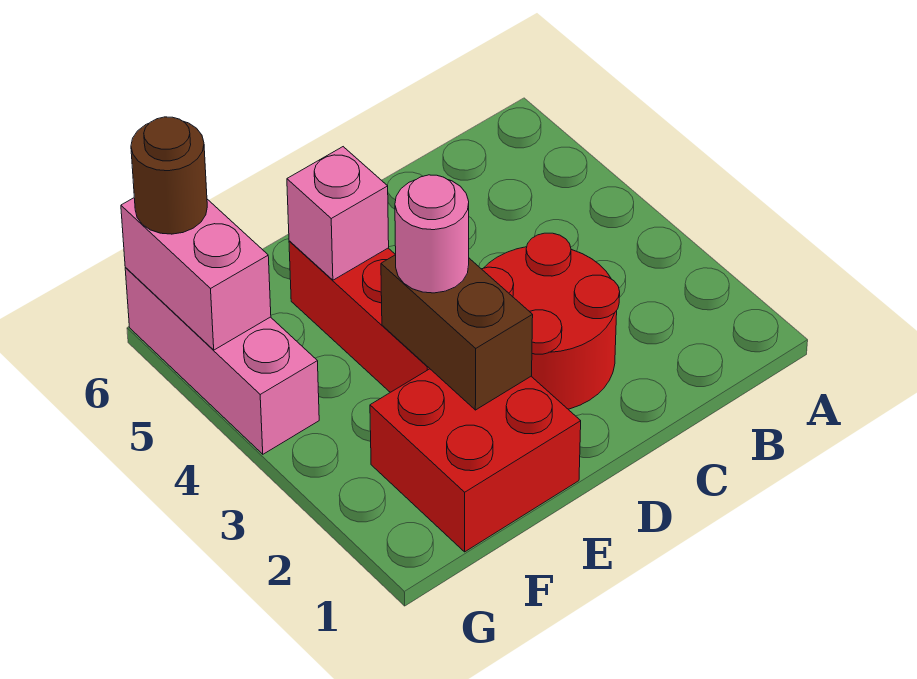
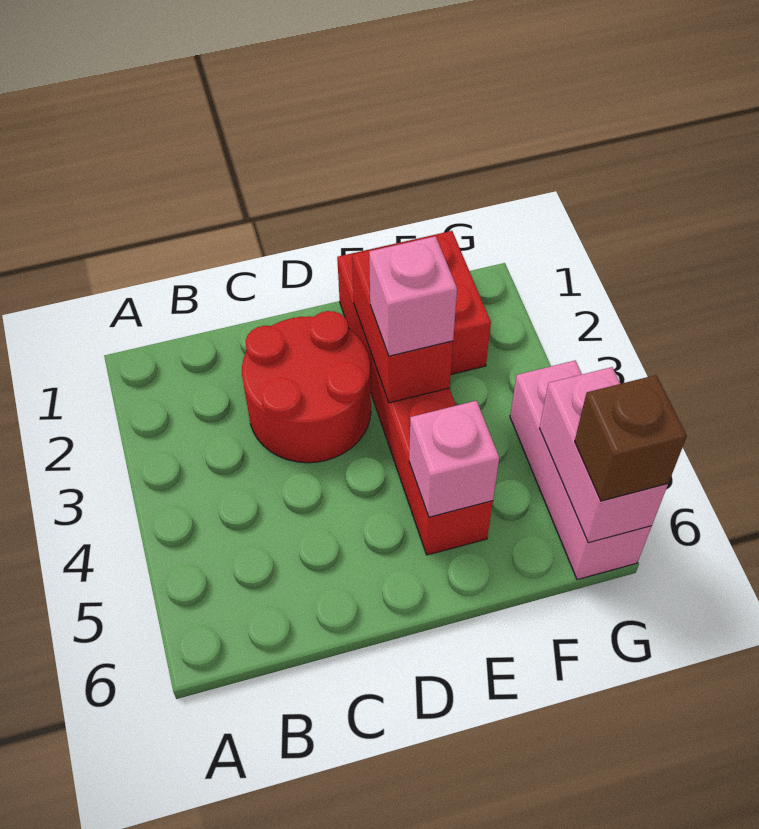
brown 1x2 brick [381,255,533,410] -> red 1x2 brick [352,241,453,403]
pink 1x1 round brick [395,175,469,293] -> pink 1x1 brick [369,236,457,356]
brown 1x1 round brick [131,117,207,234] -> brown 1x1 brick [575,375,687,501]

